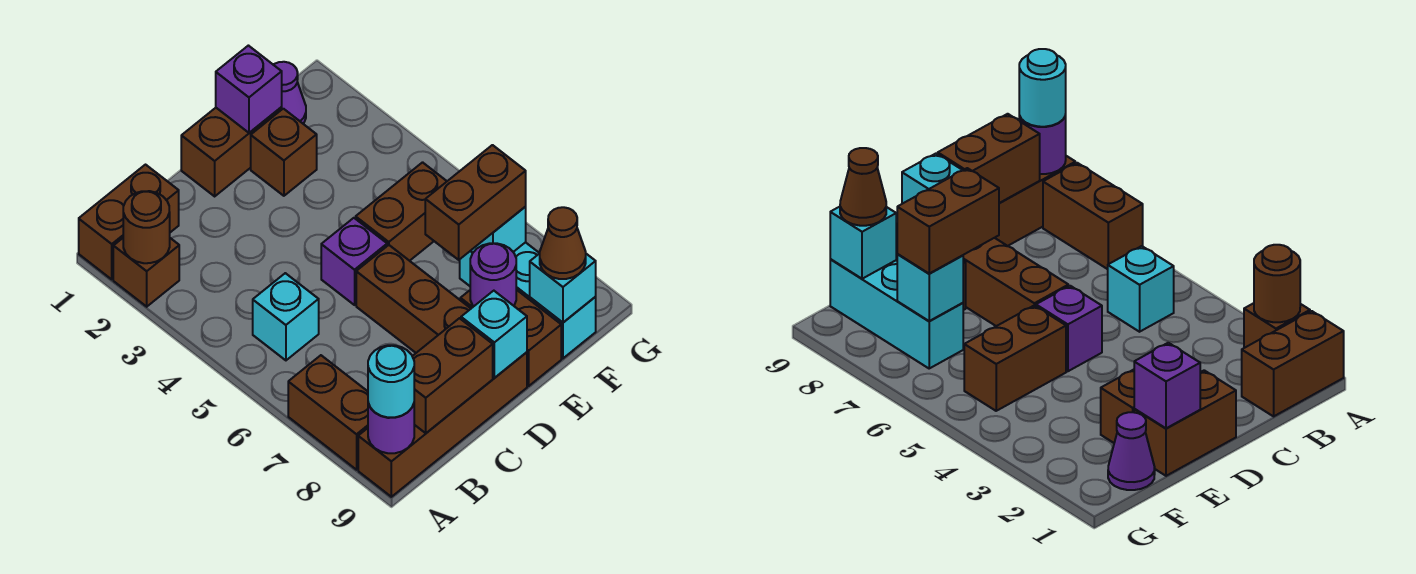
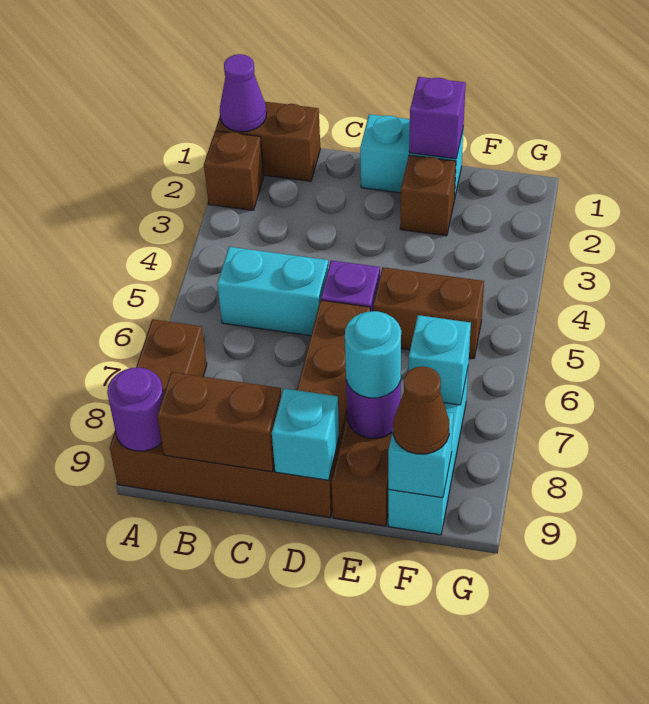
brown 1x1 round brick [123,191,170,263] -> none
cyan 1x1 round brick [368,345,414,417] -> cyan 1x1 round brick moved to [345,311,401,398]
cyan 1x1 brick [253,273,319,360] -> cyan 1x2 brick [217,247,329,336]
brown 1x2 brick [181,107,282,196] -> cyan 1x2 brick [360,114,464,199]
brown 1x2 brick [425,145,526,260] -> none
purple 1x1 cone [274,62,306,124] -> purple 1x1 cone moved to [220,54,267,132]

